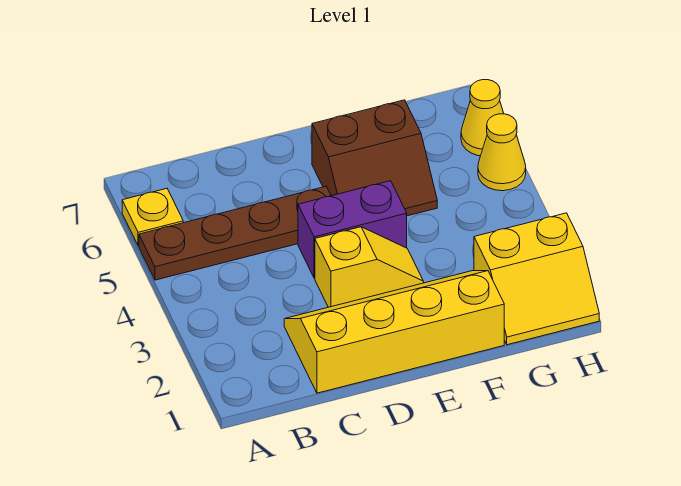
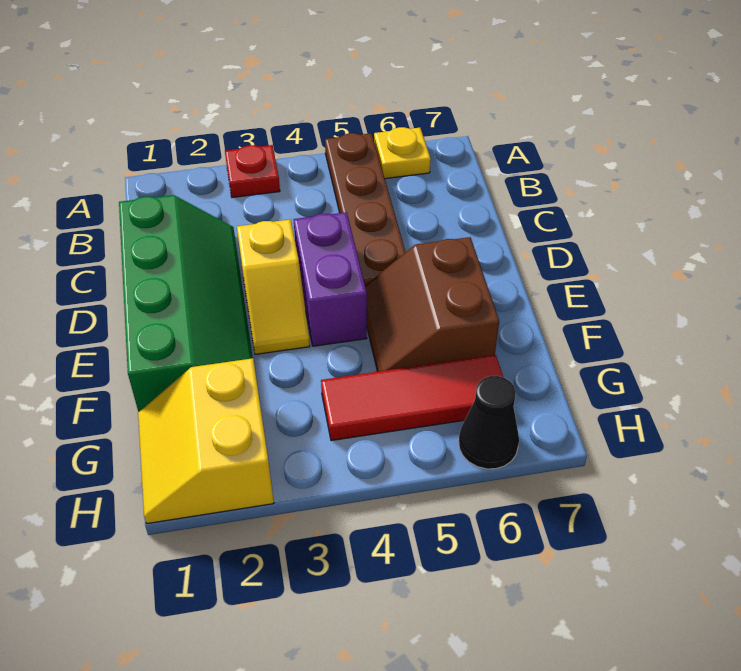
none -> red 1x1 plate [225,145,280,198]
yellow 2x4 slope [284,271,504,393] -> green 2x4 slope [119,195,253,412]
none -> red 1x3 tile [321,355,503,441]
yellow 1x1 cone [478,114,526,191] -> none
yellow 1x1 cone [461,80,504,156] -> black 1x1 cone [459,376,519,469]

